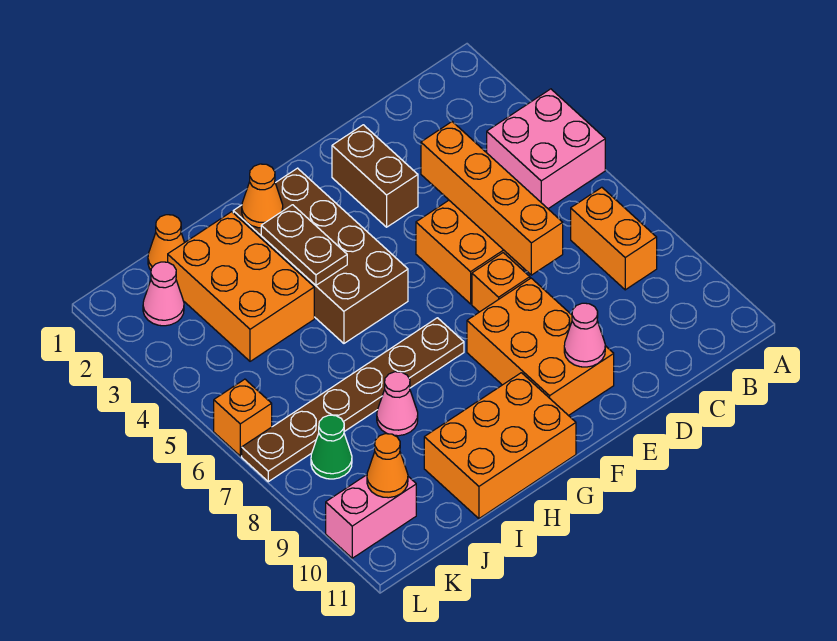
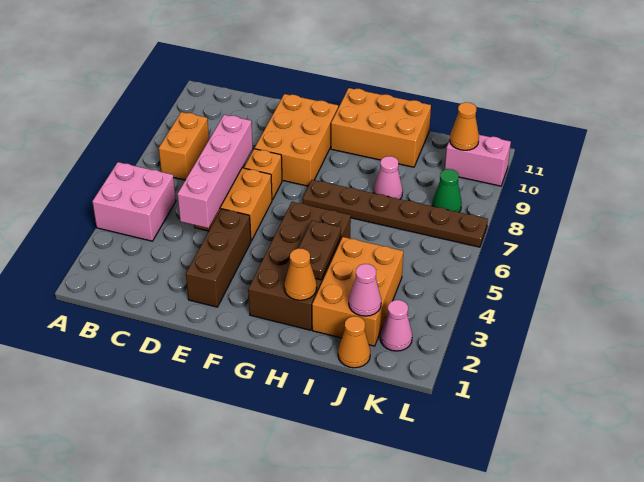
orange 1x4 brick [421,122,563,275] -> pink 1x4 brick [177,115,253,228]
brown 1x2 brick [332,125,418,227] -> brown 1x3 brick [186,209,251,307]
pink 1x1 cone [564,303,605,367] -> pink 1x1 cone moved to [349,264,381,316]
orange 1x1 brick [214,379,272,456] -> none

